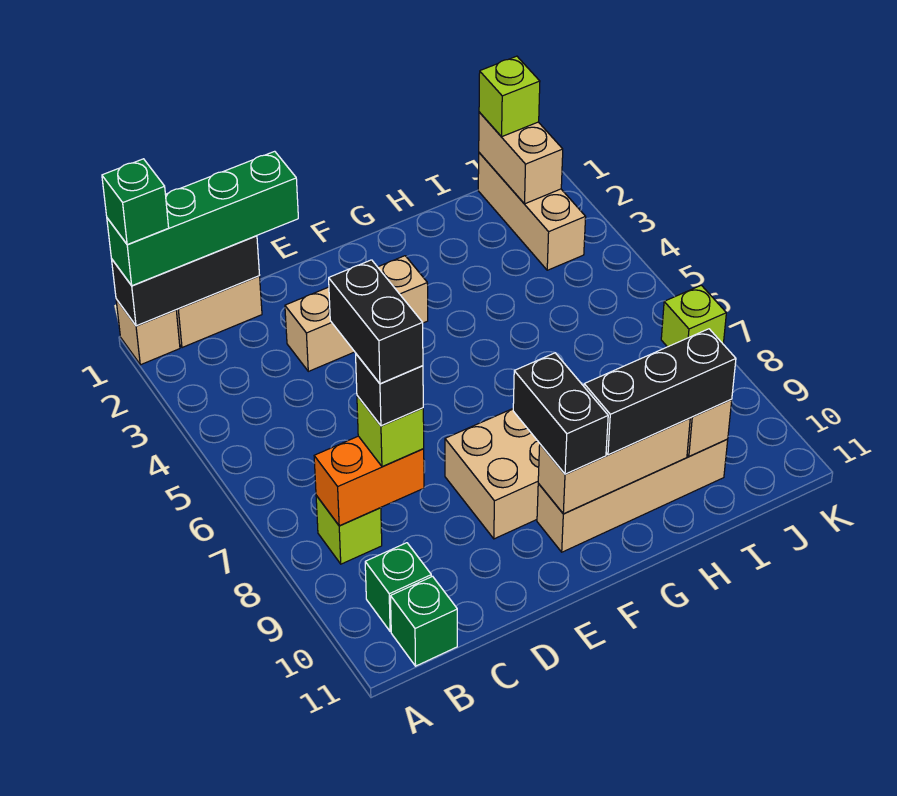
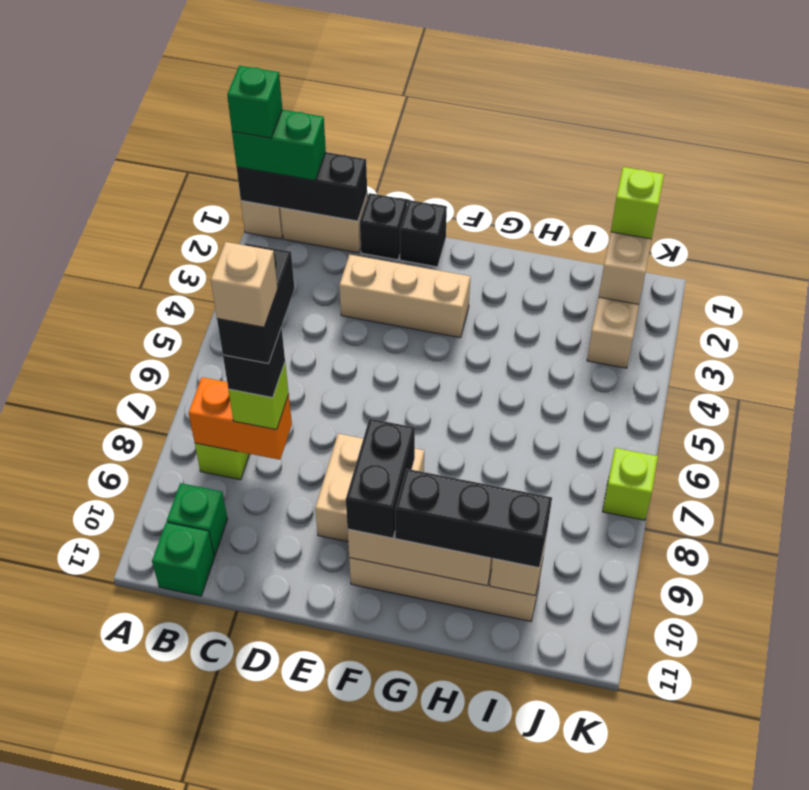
green 1x4 brick [107,151,298,286] -> green 1x2 brick [232,110,326,181]
none -> tan 1x1 brick [211,242,278,327]
none -> black 1x1 brick [360,193,407,260]
none -> black 1x1 brick [400,200,447,267]

